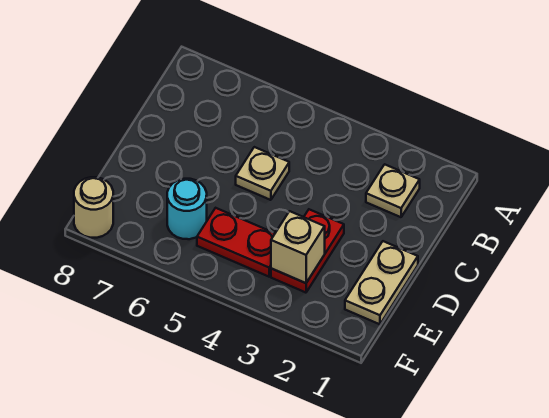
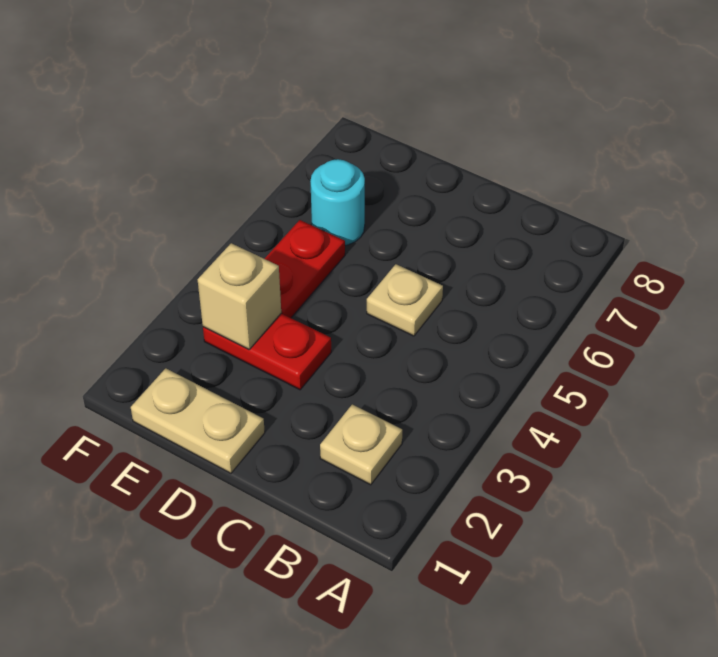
tan 1x1 round brick [74,177,113,238] -> none

